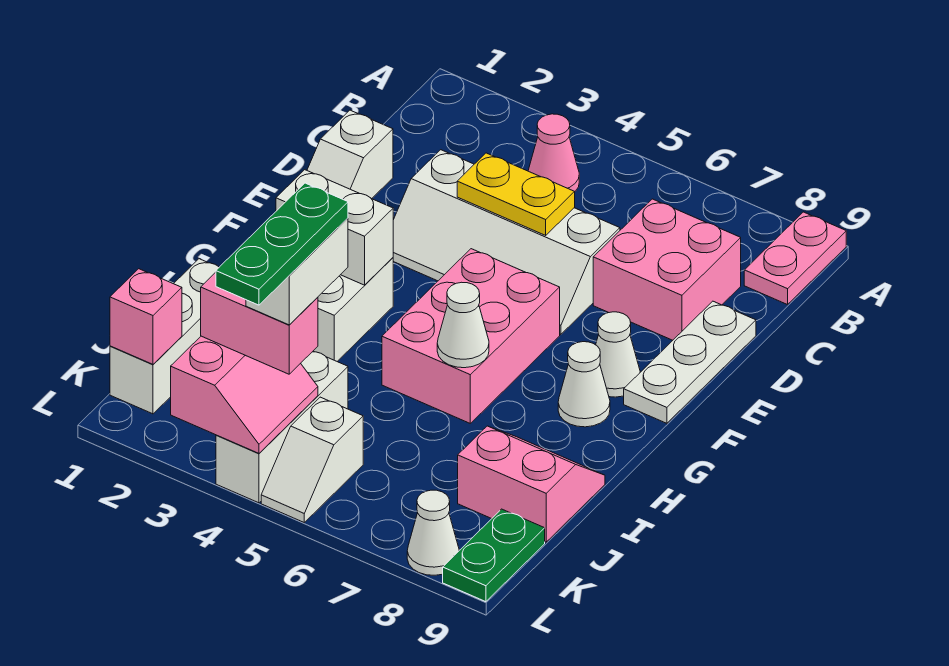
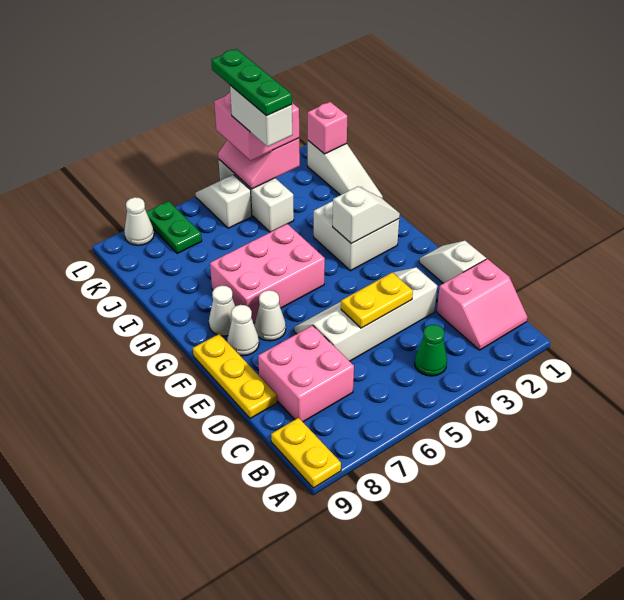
pink 1x2 plate [744,212,846,305] -> yellow 1x2 plate [271,418,341,488]
pink 1x1 cone [528,114,579,192] -> green 1x1 cone [415,325,447,376]
white 1x3 plate [624,301,756,423] -> yellow 1x3 plate [193,334,277,419]
pink 2x3 brick [382,249,560,423] -> pink 2x3 brick turned to [210,224,325,323]
white 1x2 brick [276,170,393,285] -> white 1x2 slope [333,187,400,243]
white 1x1 cone [437,282,489,368] -> white 1x1 cone moved to [254,290,286,341]
white 1x3 brick [110,259,219,414] -> white 1x3 slope [308,141,383,199]
pink 2x2 slope [458,426,605,542] -> pink 2x2 slope moved to [437,259,527,350]
pink 1x2 brick [201,272,318,374] -> pink 2x2 brick [214,93,299,160]
green 1x2 plate [443,509,545,602] -> green 1x2 plate moved to [147,201,202,254]

